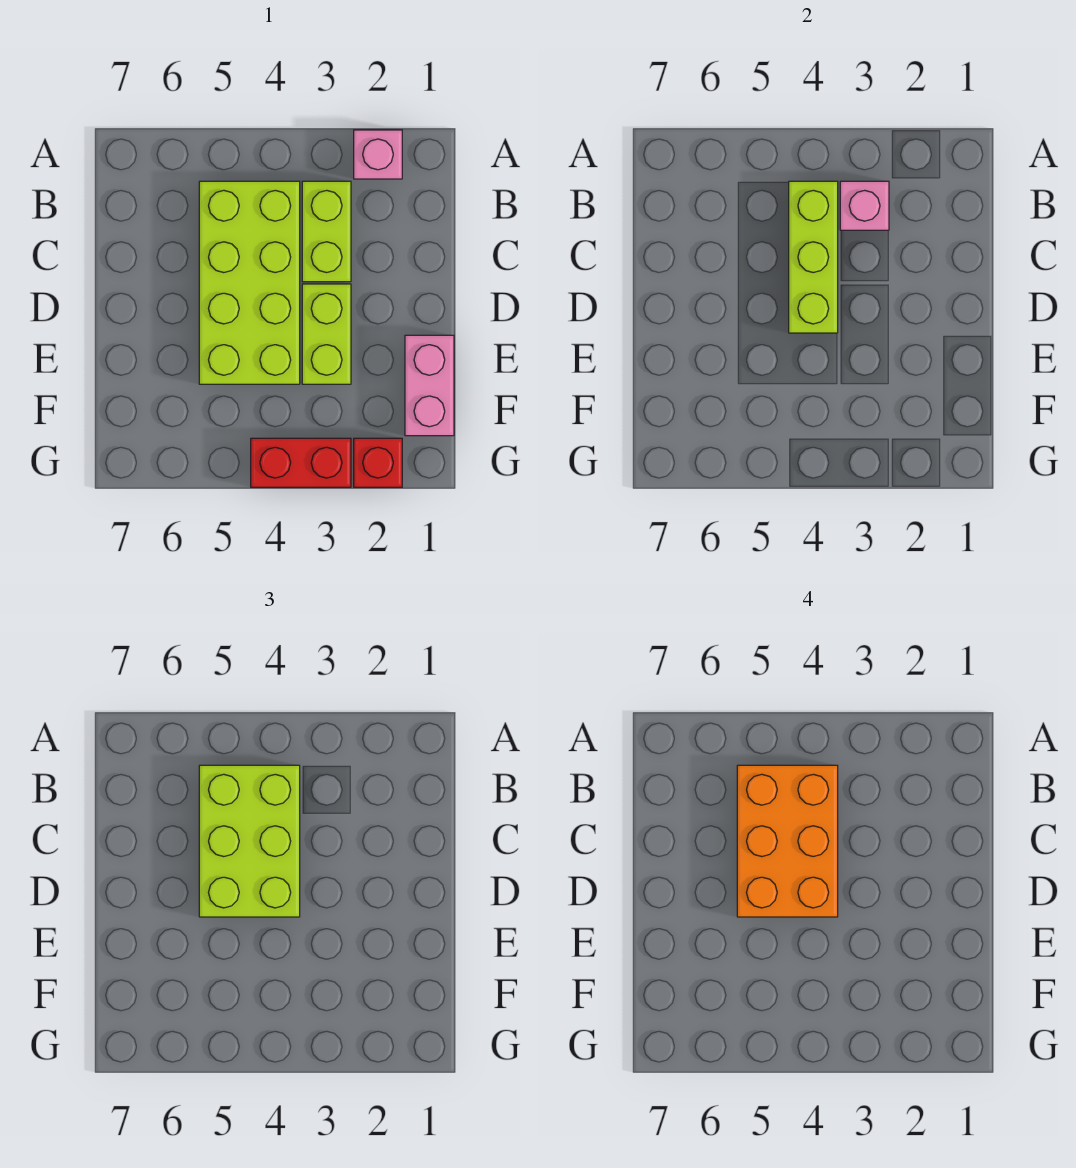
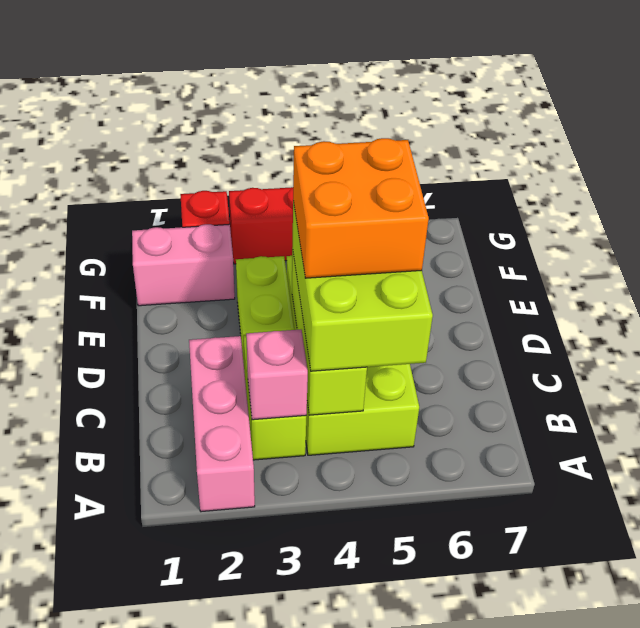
pink 1x1 brick [354,130,402,179] -> pink 1x3 brick [189,336,255,512]
orange 2x3 brick [737,765,838,917] -> orange 2x2 brick [293,138,429,278]
pink 1x2 brick [405,335,454,436] -> pink 1x2 brick turned to [132,224,235,306]

